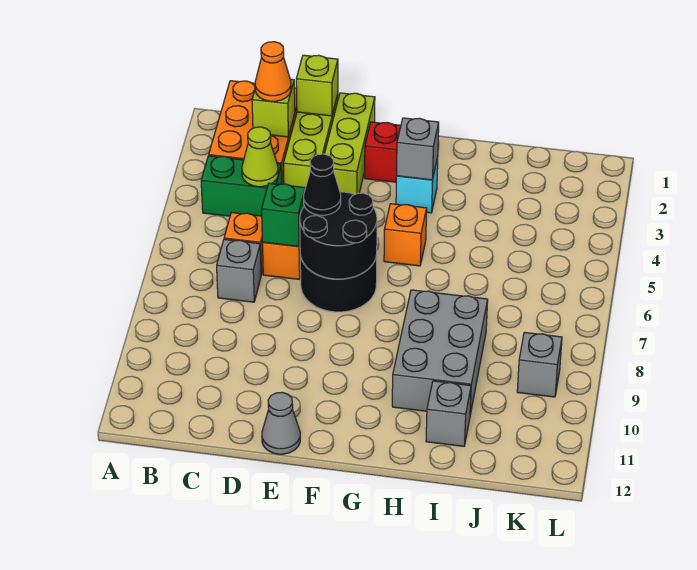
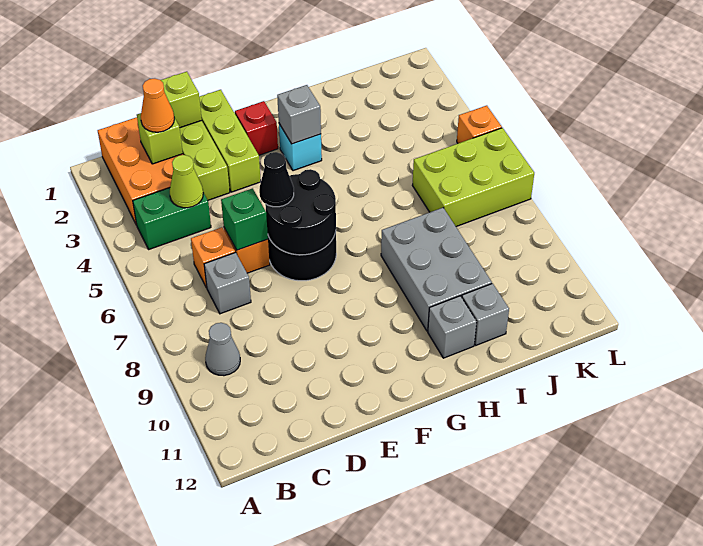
grey 1x1 cone [262,392,300,454] -> grey 1x1 cone moved to [205,323,240,376]
orange 1x1 brick [384,204,427,266] -> orange 1x1 brick moved to [457,106,502,143]
none -> lime 2x3 brick [412,128,534,227]
grey 1x1 brick [517,332,562,397] -> grey 1x1 brick moved to [428,296,477,358]

